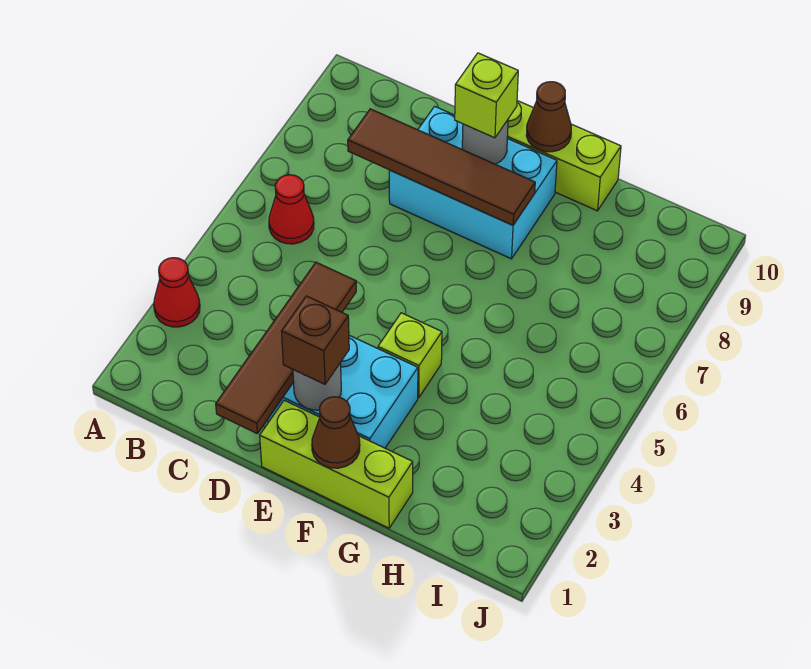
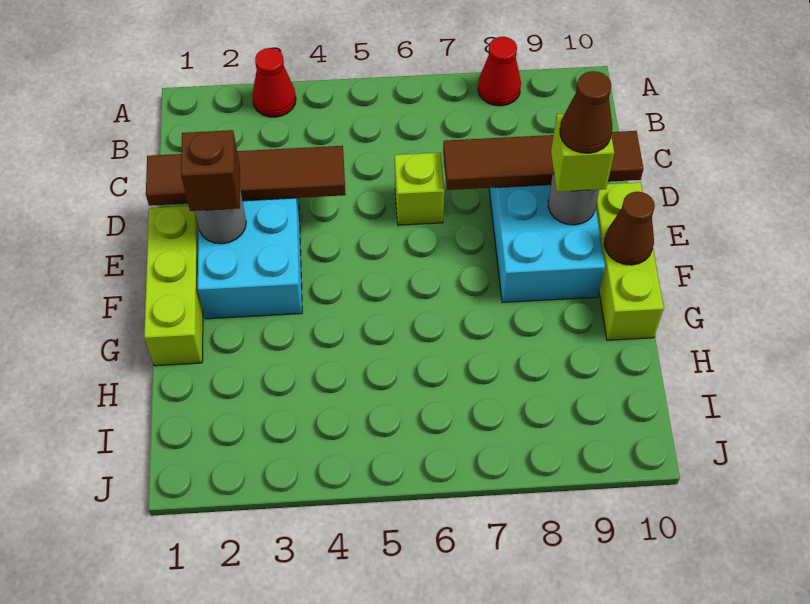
red 1x1 cone [269,175,314,244] -> red 1x1 cone moved to [478,37,521,106]
brown 1x4 tile [348,109,535,225] -> brown 1x4 tile turned to [443,131,644,190]
brown 1x1 cone [312,397,360,468] -> brown 1x1 cone moved to [560,71,612,153]
lime 1x1 brick [378,313,442,398] -> lime 1x1 brick moved to [395,152,444,225]

